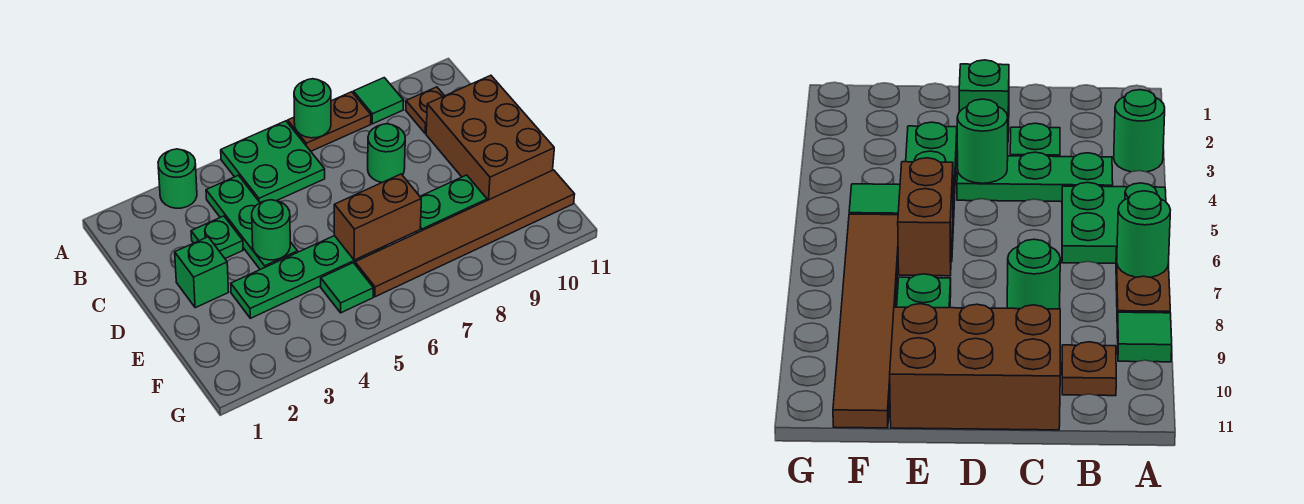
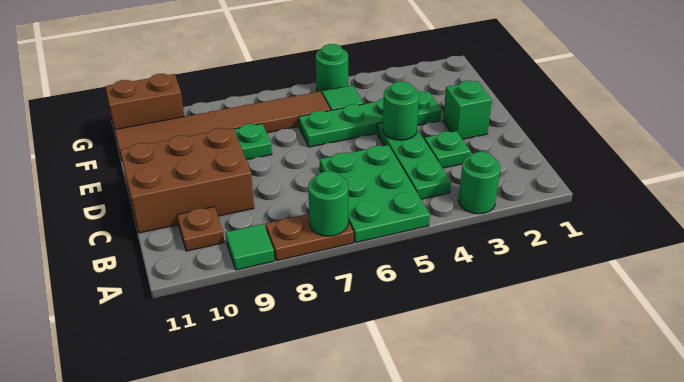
green 2x2 plate [221,121,325,202] -> green 2x3 plate [320,145,430,243]
green 1x1 round brick [368,124,405,182] -> green 1x1 round brick moved to [316,44,348,93]
brown 2x3 brick [426,75,554,201] -> brown 2x3 brick turned to [120,128,254,233]
brown 1x2 brick [334,174,421,260] -> brown 1x2 brick moved to [105,74,184,130]

